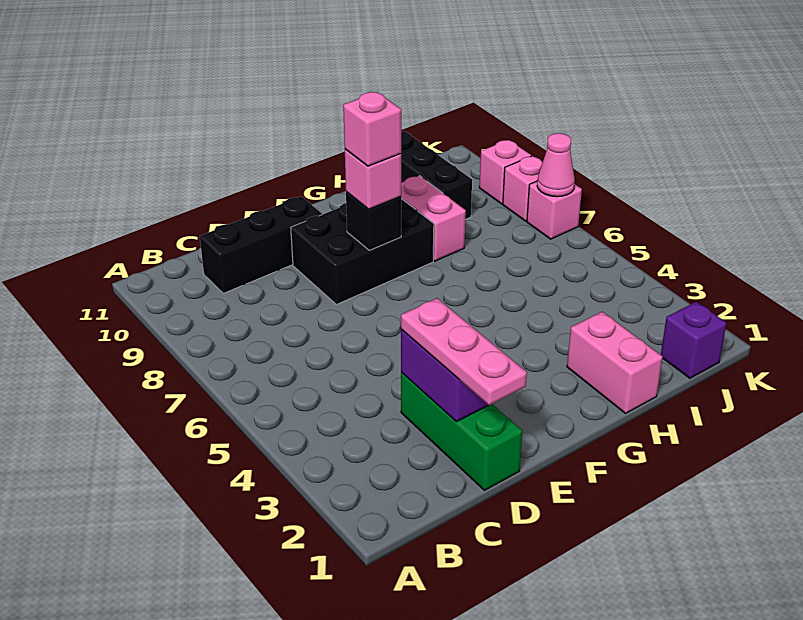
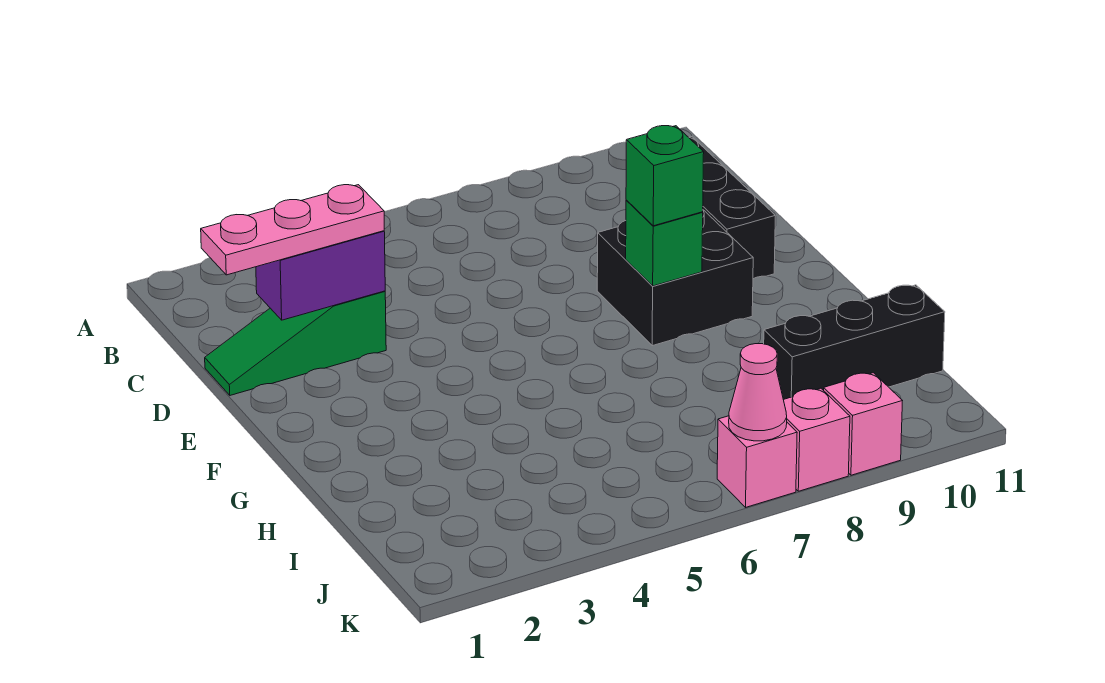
green 1x3 brick [401,373,522,490] -> green 1x3 slope [205,291,386,395]
black 2x3 brick [291,199,434,304] -> black 2x2 brick [597,210,753,346]
black 1x1 brick [346,192,401,250] -> green 1x1 brick [626,200,703,286]
pink 1x1 brick [345,149,401,209] -> green 1x1 brick [626,126,704,226]
pink 1x1 brick [343,92,401,166] -> none
pink 1x2 brick [567,312,663,413] -> none
pink 1x2 brick [401,176,466,261] -> none
purple 1x1 brick [661,302,727,378] -> none

